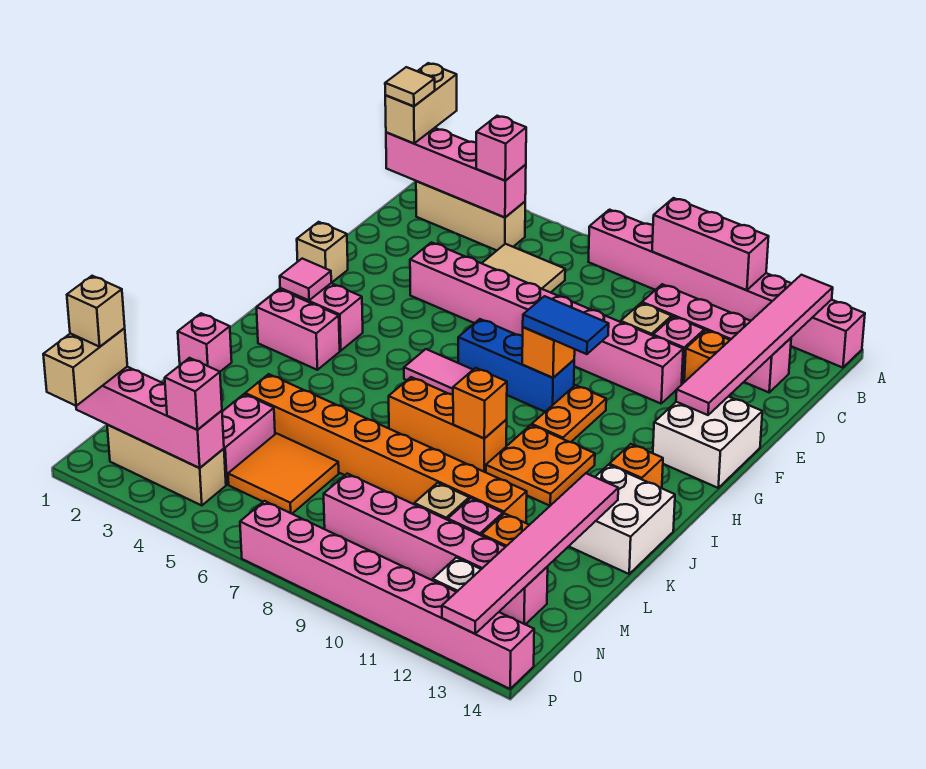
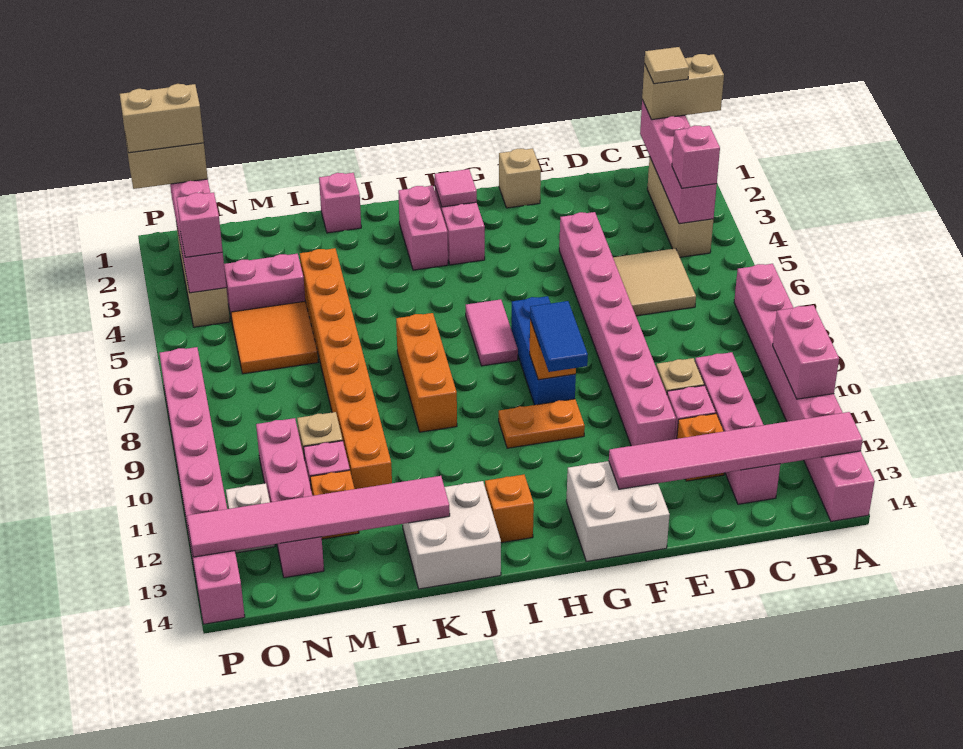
pink 1x3 brick [652,198,769,290] -> pink 1x2 brick [773,305,839,399]
orange 2x2 plate [486,425,595,506] -> none
orange 1x1 brick [453,368,507,438] -> none
pink 1x6 brick [324,474,548,624] -> pink 1x4 brick [256,418,324,578]
tan 1x1 brick [67,276,125,347] -> tan 1x2 brick [120,84,204,153]

